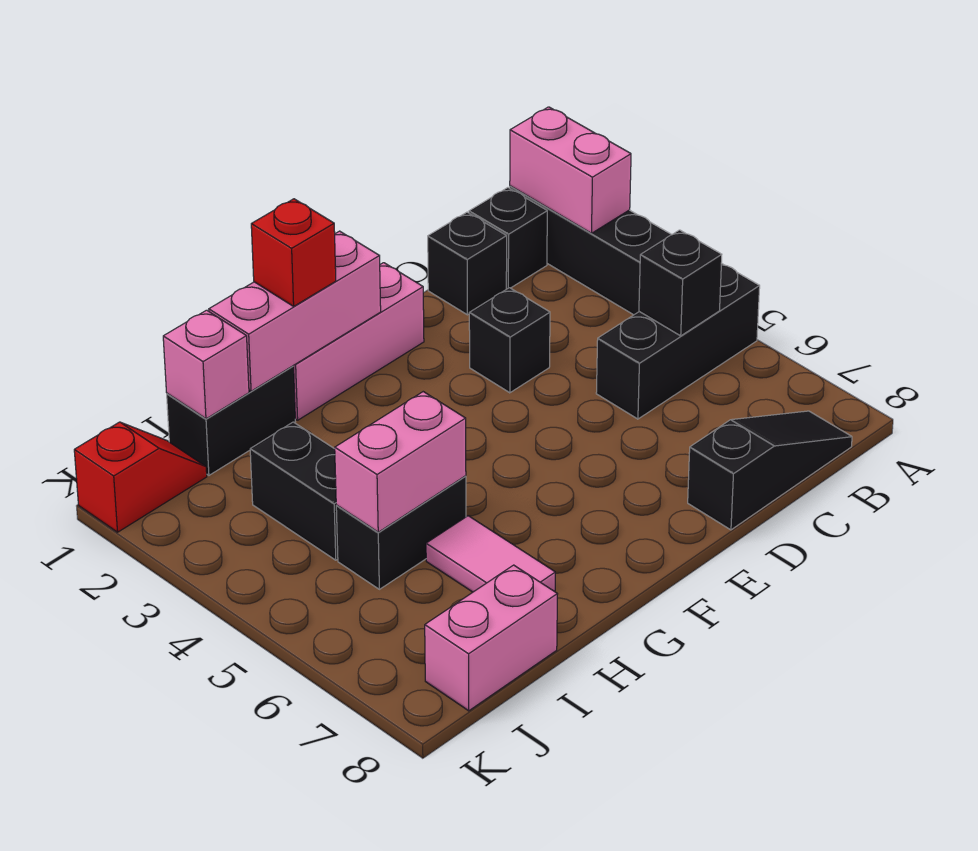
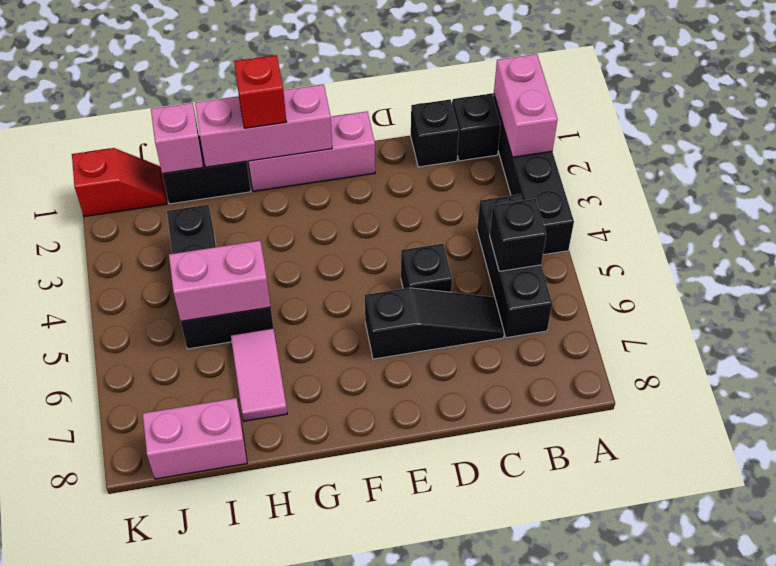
black 1x3 brick [596,263,760,419] -> black 1x3 brick turned to [477,194,552,338]
black 1x3 slope [688,411,852,530] -> black 1x3 slope moved to [365,288,504,359]
black 1x1 brick [469,288,550,393] -> black 1x1 brick moved to [401,244,452,292]

